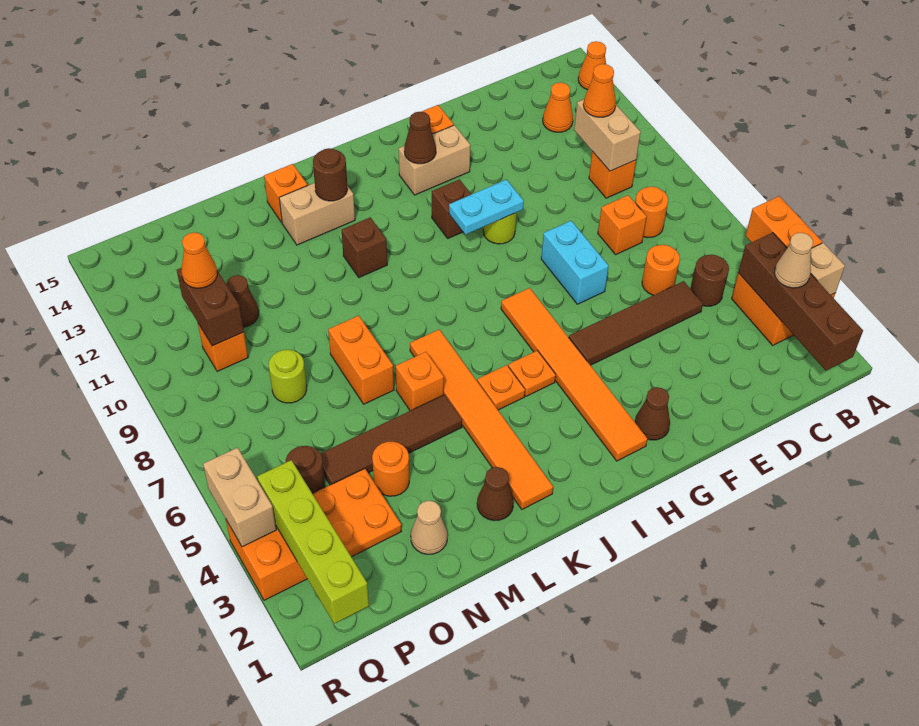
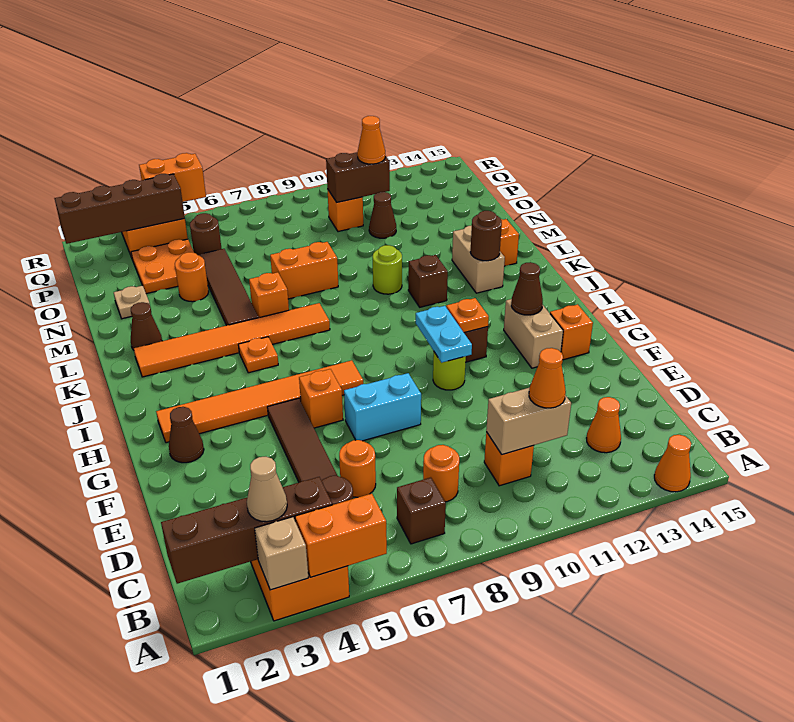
none -> brown 1x1 brick [397,477,446,544]
orange 1x1 brick [598,195,647,254] -> orange 1x1 brick moved to [299,369,343,428]
orange 1x1 plate [508,351,556,396] -> orange 1x1 plate moved to [446,298,489,333]
tan 1x1 cone [411,501,447,554] -> tan 1x1 plate [114,286,150,319]
lime 1x1 round brick [269,350,307,403] -> lime 1x1 round brick moved to [373,245,402,294]
lime 1x4 brick [257,460,369,624] -> brown 1x4 brick [54,174,185,244]
tan 1x2 brick [203,448,276,547] -> orange 1x2 brick [139,153,206,202]

